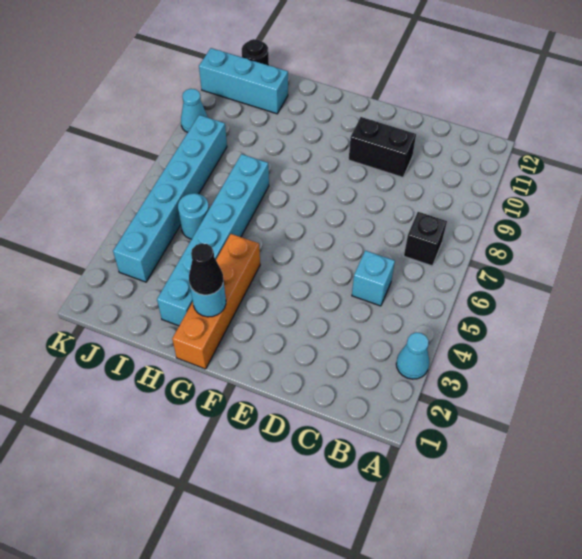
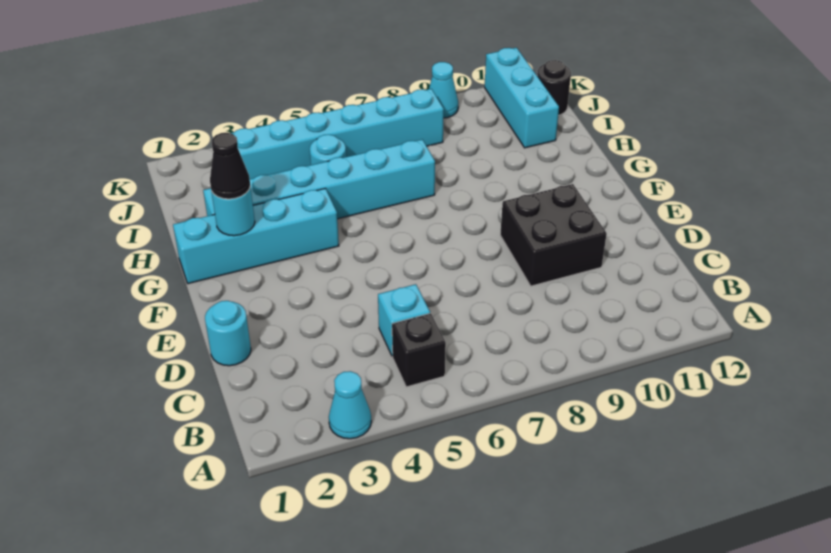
black 1x1 brick [404,212,447,266] -> black 1x1 brick moved to [392,313,446,387]
none -> cyan 1x1 round brick [205,301,251,366]
black 1x2 brick [349,117,416,177] -> black 2x2 brick [500,184,607,286]
orange 1x4 brick [172,234,260,369] -> cyan 1x4 brick [173,188,339,284]

